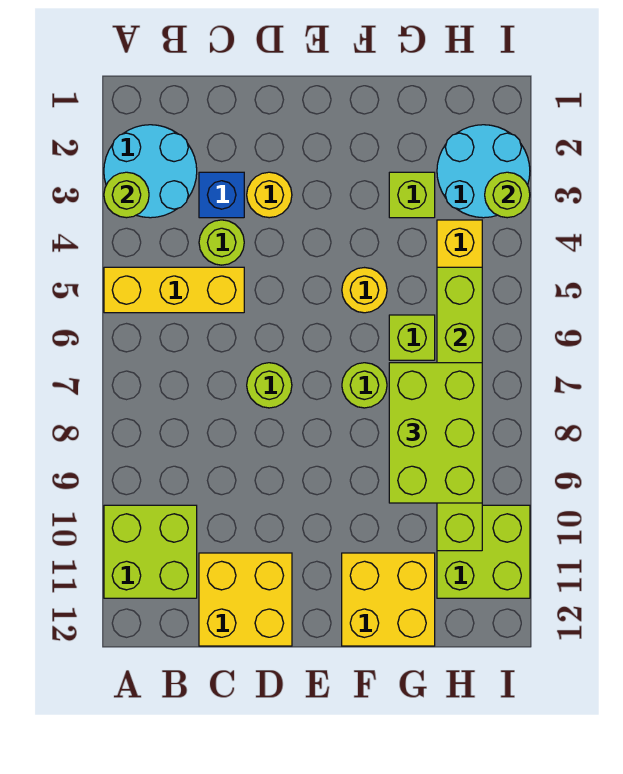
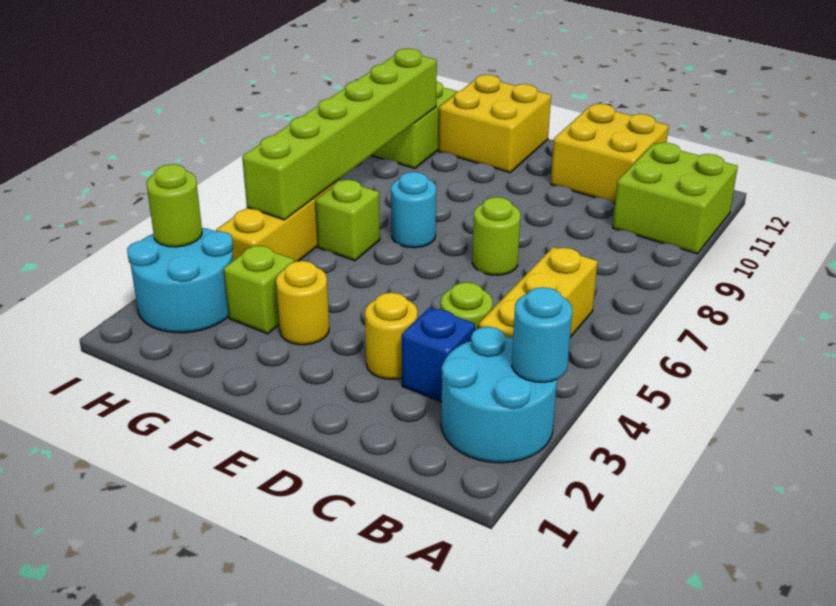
lime 1x1 round brick [104,172,149,218] -> cyan 1x1 round brick [512,287,572,382]
yellow 1x3 brick [104,267,244,313] -> yellow 1x3 brick turned to [479,247,598,338]
yellow 1x1 round brick [342,268,387,313] -> yellow 1x1 round brick moved to [276,261,329,345]
lime 1x1 round brick [342,363,387,408] -> cyan 1x1 round brick [391,172,436,248]
lime 2x3 brick [389,363,482,503] -> none

